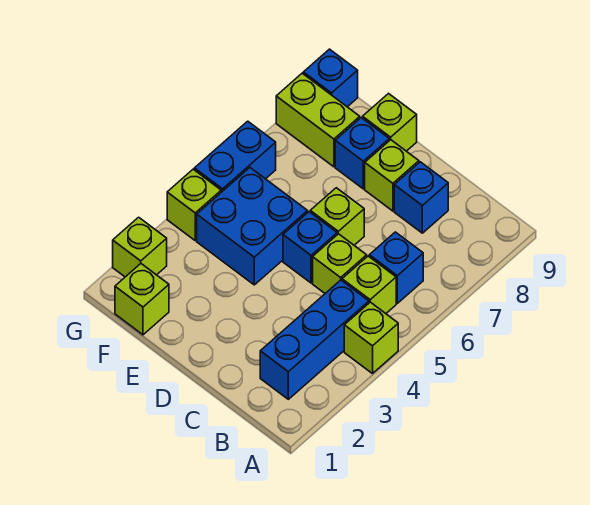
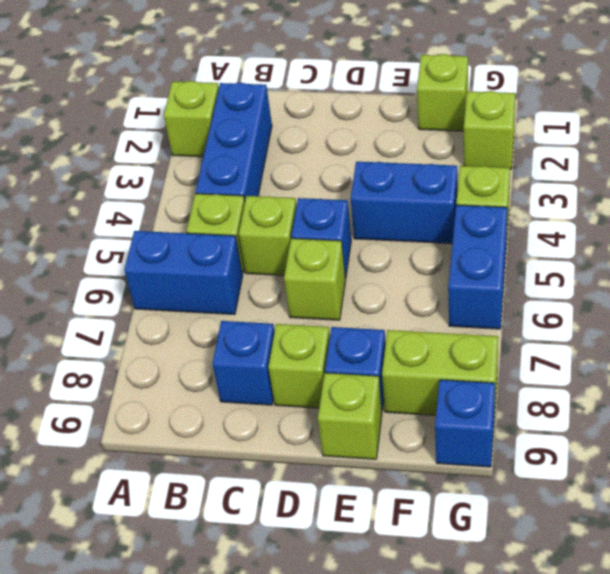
lime 1x1 brick [344,302,398,374] -> lime 1x1 brick moved to [164,81,219,157]
blue 1x1 brick [369,232,423,303] -> blue 1x2 brick [124,231,243,315]
blue 2x2 brick [197,168,308,285] -> blue 1x2 brick [351,162,458,243]

